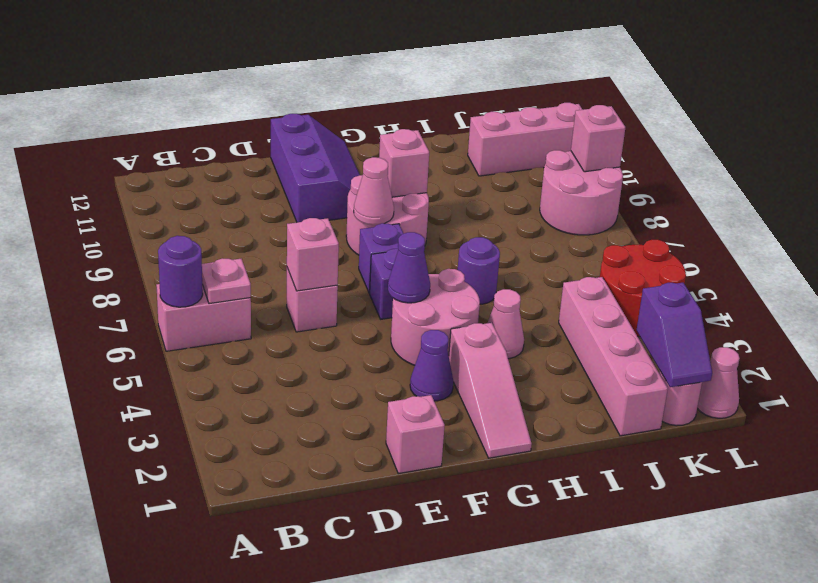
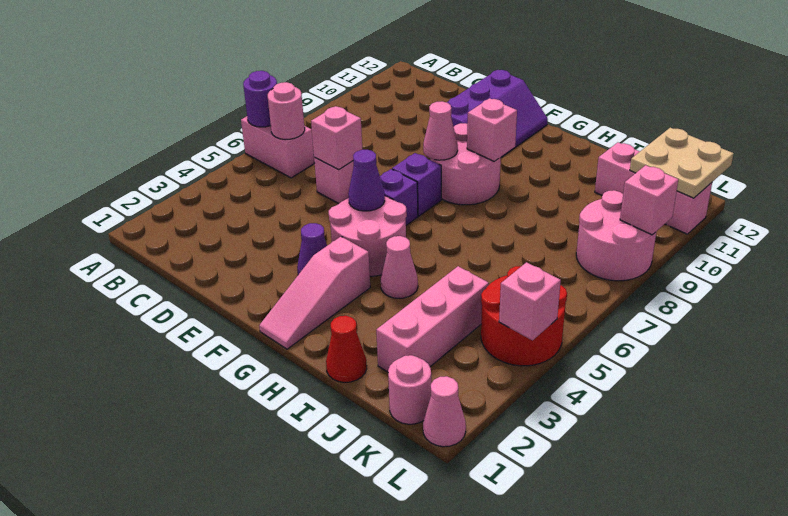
pink 1x1 plate [202,258,251,304] -> pink 1x1 round brick [268,82,305,140]
pink 1x1 brick [386,395,445,474] -> pink 1x1 brick moved to [499,262,561,341]
purple 1x1 round brick [458,237,500,304] -> none
none -> red 1x1 cone [326,316,367,382]
pink 1x4 brick [559,277,668,436] -> pink 1x3 brick [376,266,489,372]
purple 1x2 slope [636,283,712,387] -> none
none -> tan 2x2 plate [630,128,734,198]

